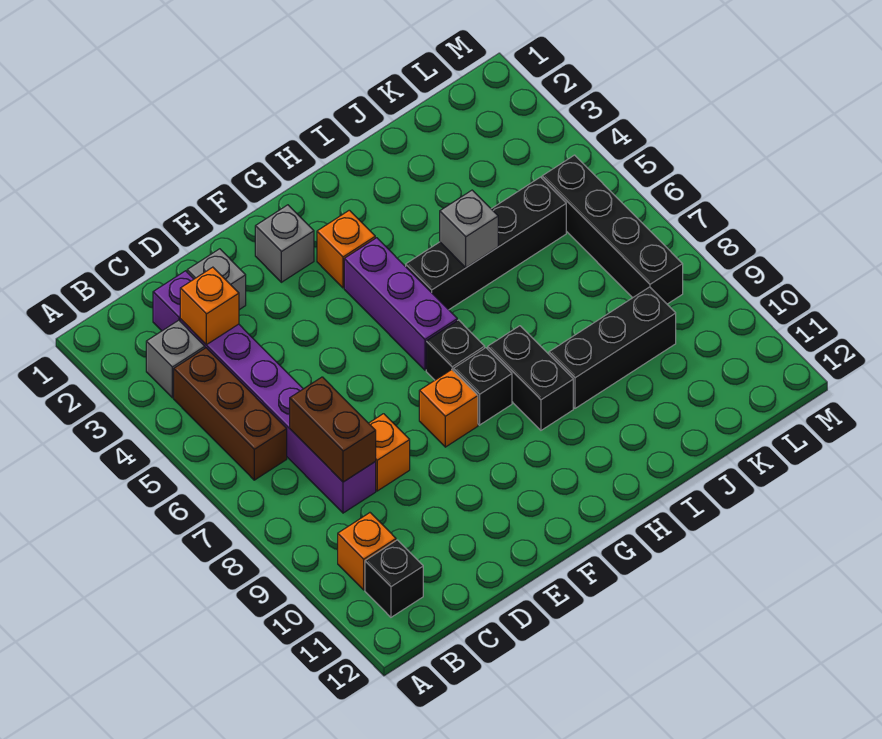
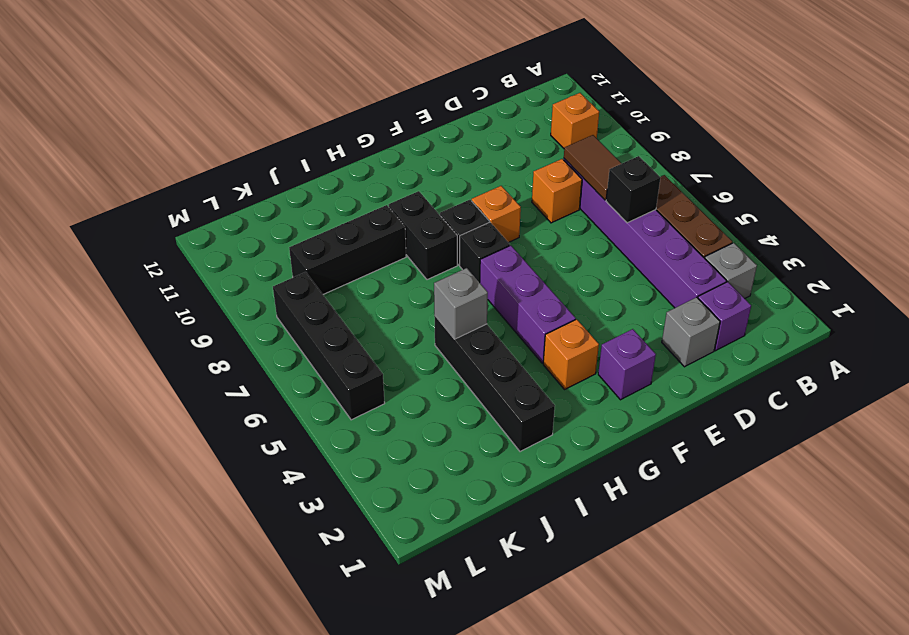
black 1x1 brick [365,540,423,617] -> black 1x1 brick moved to [606,156,660,223]
orange 1x1 brick [180,267,239,345] -> none
brown 1x2 brick [290,377,376,482] -> brown 1x2 tile [564,135,622,200]
grey 1x1 brick [255,205,314,282] -> purple 1x1 brick [598,329,656,400]
black 1x4 brick [406,177,566,310] -> black 1x4 brick turned to [434,315,555,452]

